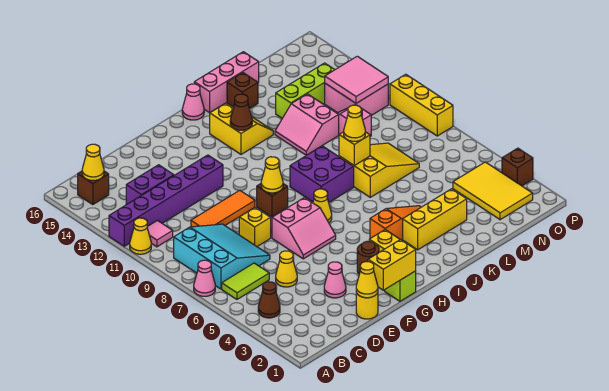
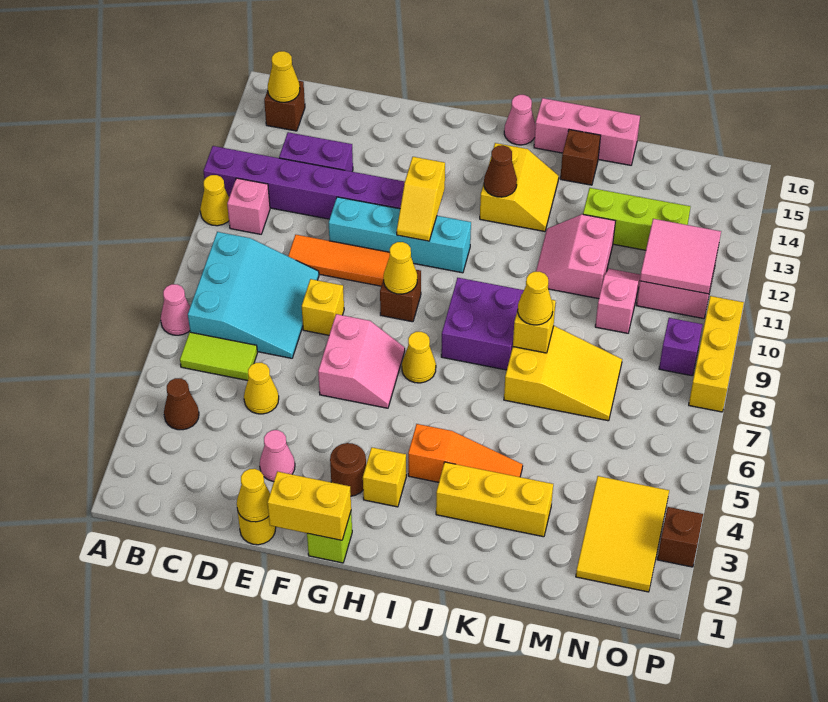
pink 1x1 tile [147,221,173,247] -> pink 1x1 brick [227,178,270,234]
none -> cyan 1x4 brick [329,197,471,273]
pink 2x2 slope [272,198,336,259] -> pink 2x2 slope turned to [318,314,405,408]
none -> yellow 1x2 slope [397,157,445,241]
none -> purple 1x1 brick [659,318,703,376]

